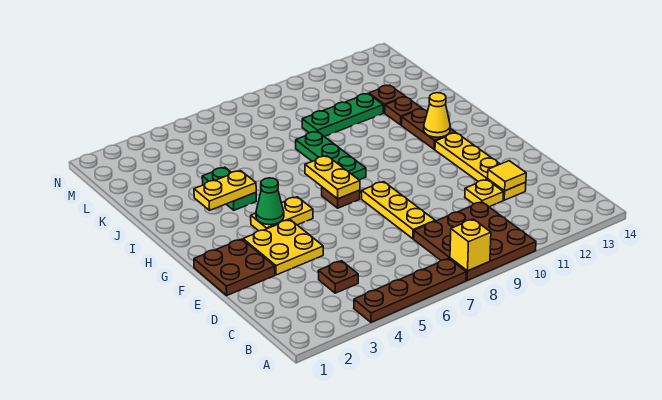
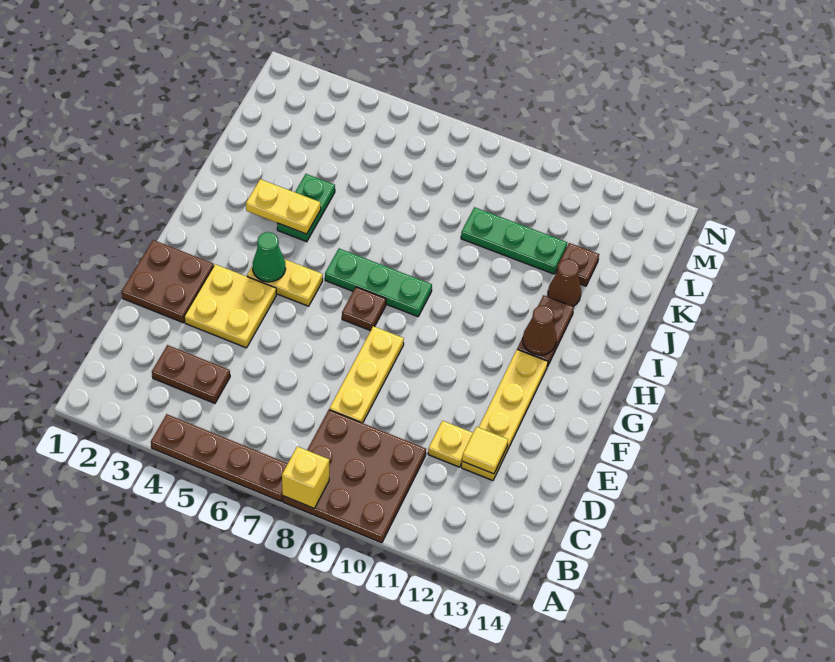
brown 1x1 plate [318,261,358,293] -> brown 1x2 plate [152,345,230,403]
yellow 1x2 plate [305,156,360,199] -> none
green 1x3 plate [296,131,366,180] -> green 1x3 plate turned to [325,249,432,317]
yellow 1x1 cone [424,93,450,137] -> brown 1x1 cone [523,305,557,355]
brown 1x1 plate [385,97,422,125] -> brown 1x1 cone [548,259,581,306]

